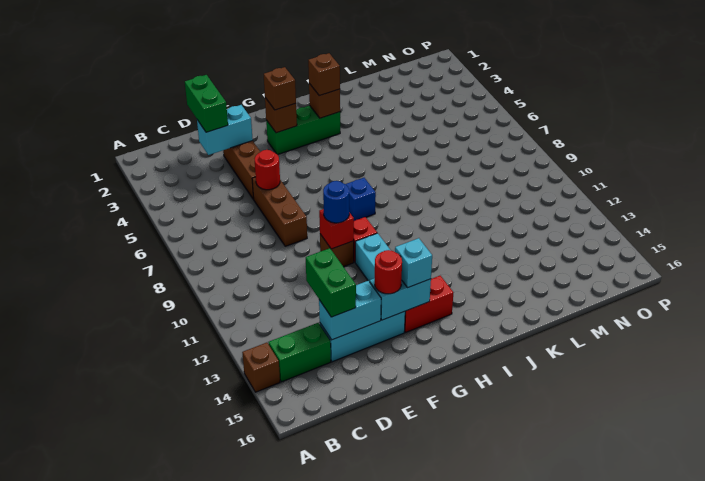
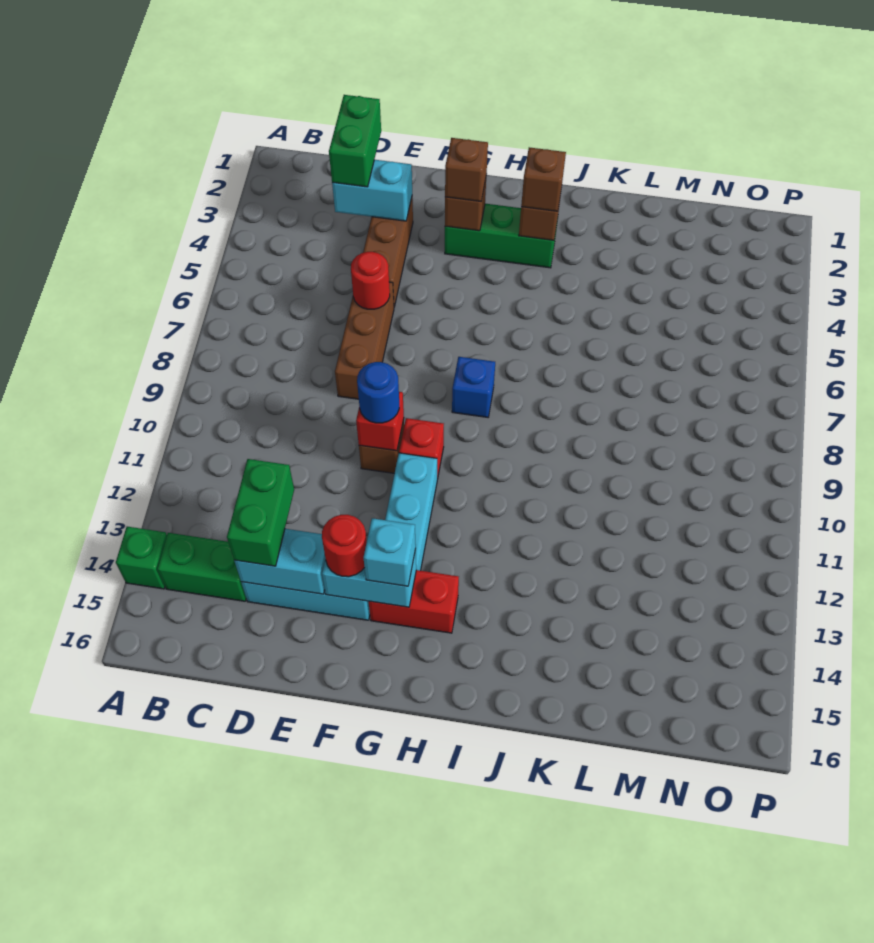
brown 1x1 brick [242,343,280,392] -> green 1x1 brick [116,527,167,589]

